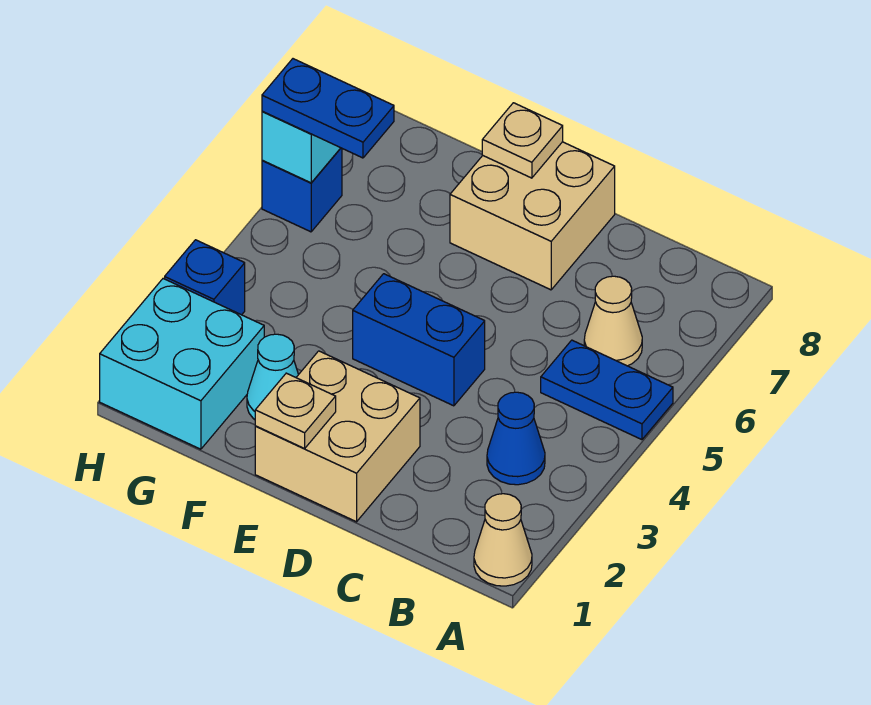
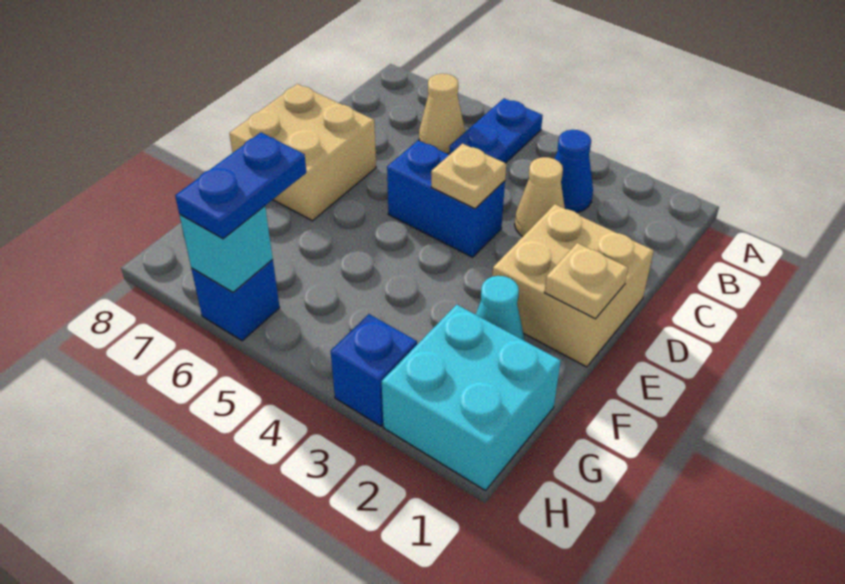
tan 1x1 cone [474,494,532,586] -> tan 1x1 cone moved to [515,157,565,237]
blue 1x2 brick [353,274,485,406] -> blue 1x2 brick turned to [387,140,505,257]
tan 1x1 plate [482,103,563,178] -> tan 1x1 plate moved to [431,144,506,209]

